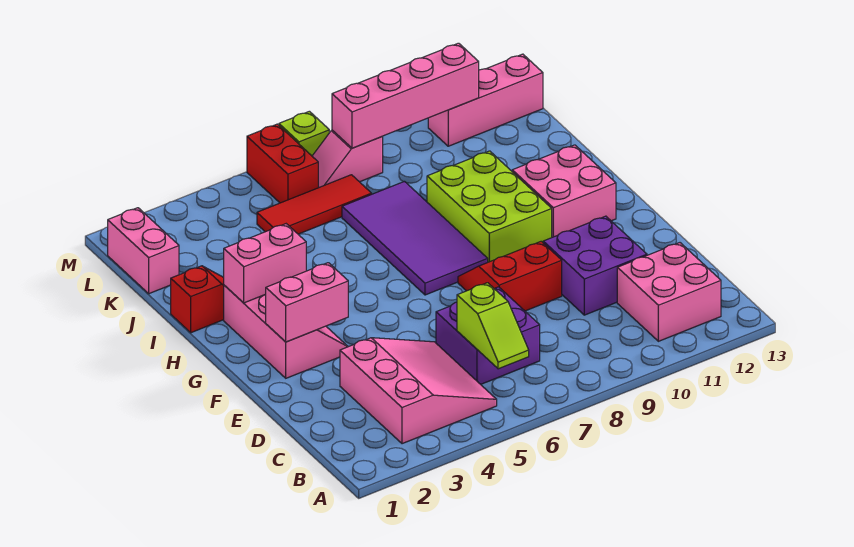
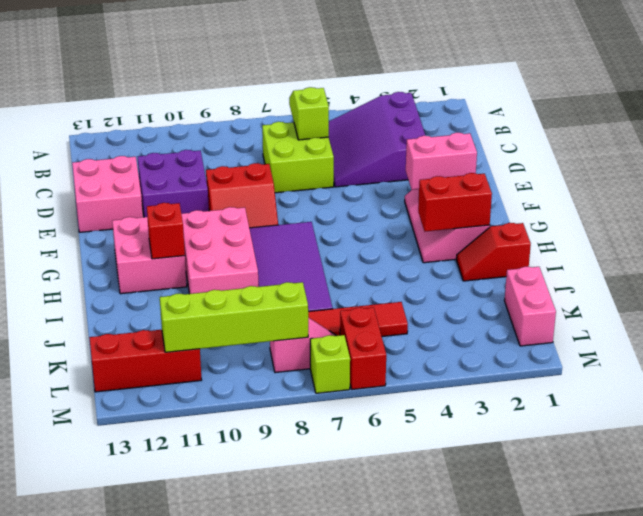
pink 3x3 slope [340,338,497,444] -> purple 3x3 slope [329,92,426,187]
pink 2x2 brick [617,243,721,341] -> pink 2x2 brick moved to [72,156,143,232]
purple 2x2 brick [436,287,540,384] -> lime 2x2 brick [262,122,334,193]
lime 2x3 brick [427,151,552,262] -> pink 2x3 brick [181,207,258,294]
pink 1x2 brick [224,224,306,303] -> red 1x2 brick [418,173,492,231]
none -> red 1x1 brick [147,203,185,259]
pink 1x4 brick [332,43,479,148] -> lime 1x4 brick [160,282,308,352]
pink 1x3 brick [428,54,543,146] -> red 1x3 brick [89,330,202,392]

